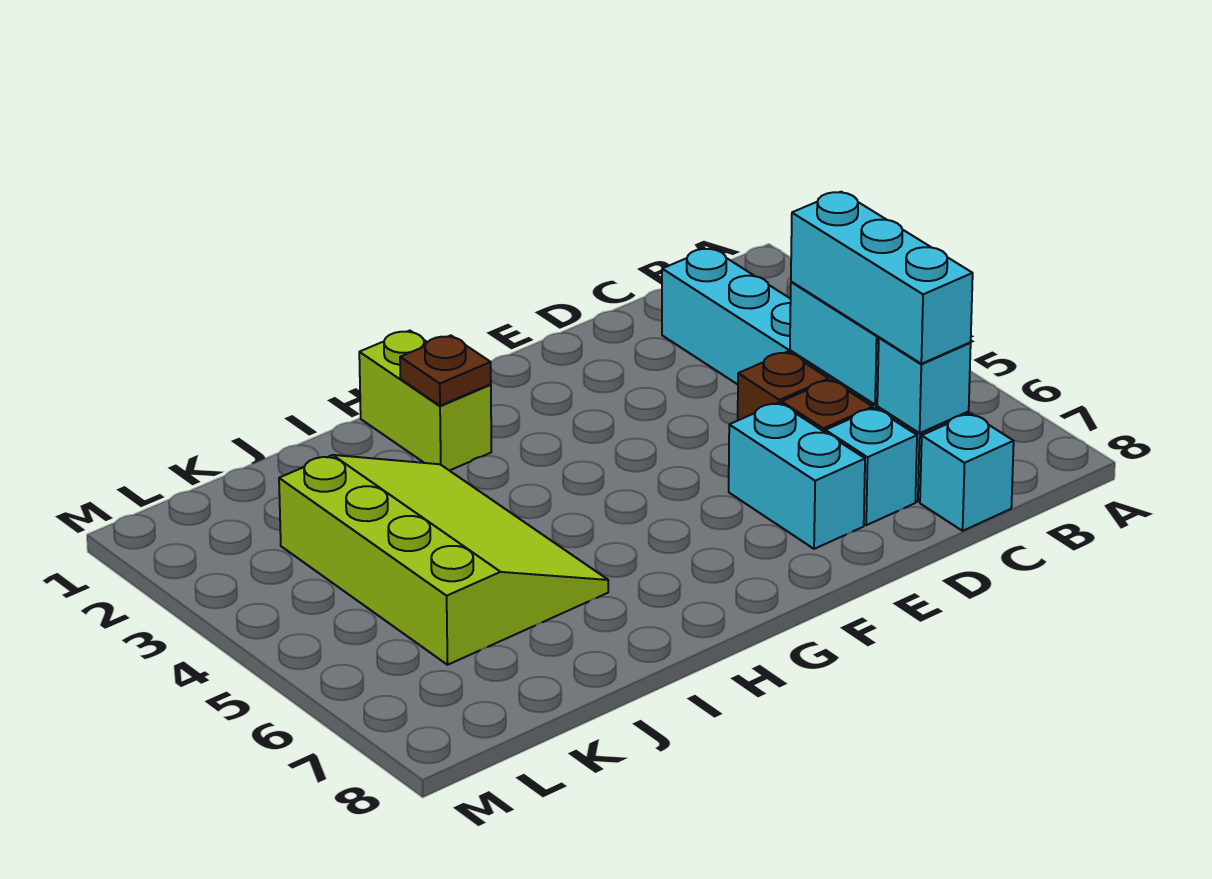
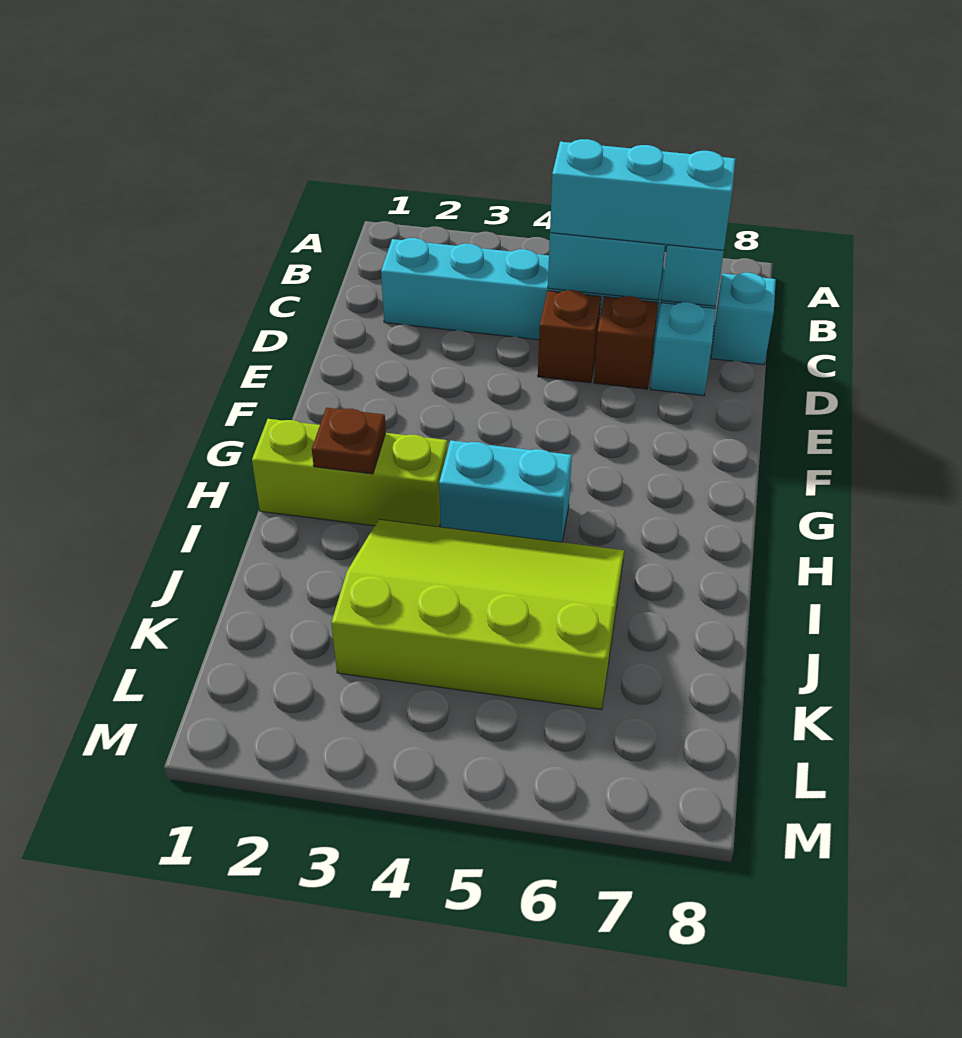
cyan 1x2 brick [729,403,865,549] -> cyan 1x2 brick moved to [439,440,572,542]
lime 1x2 brick [359,331,491,471] -> lime 1x3 brick [252,419,448,527]

